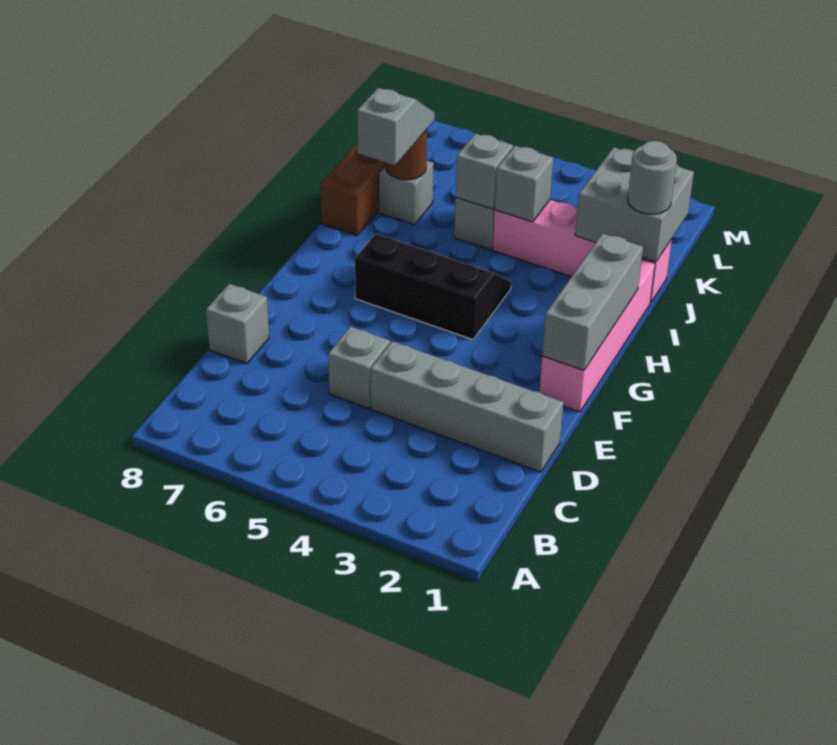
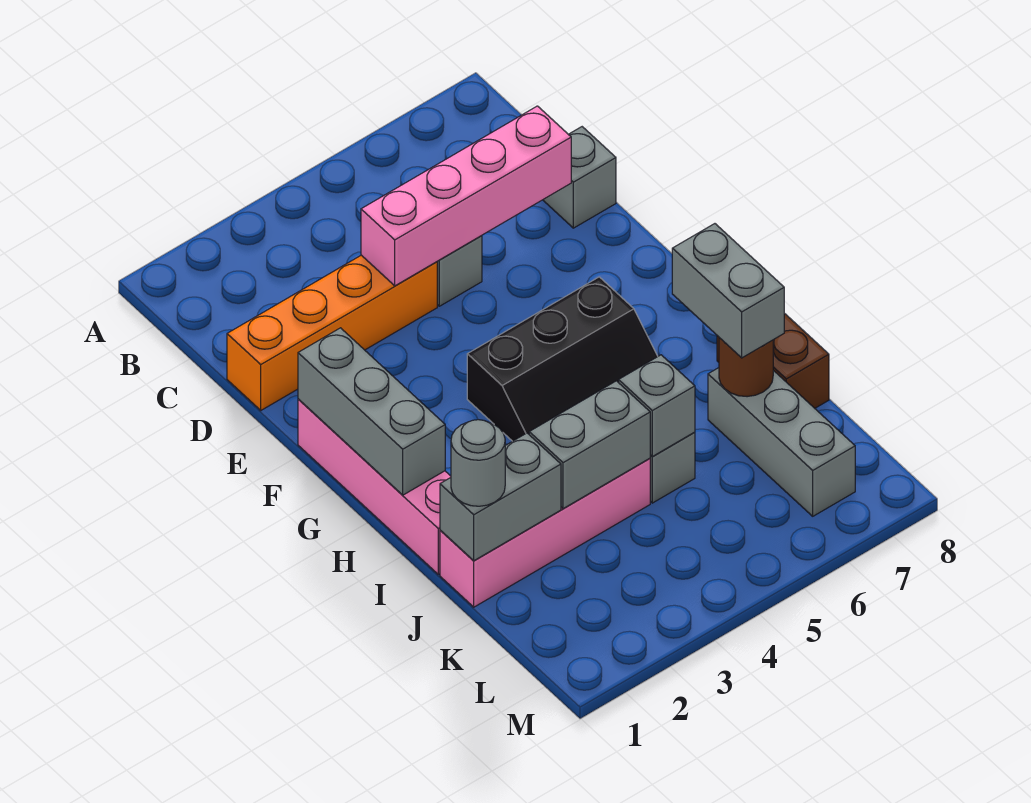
grey 1x4 brick [371,341,563,472] -> orange 1x4 brick [227,255,437,410]
none -> pink 1x4 brick [361,106,571,286]
grey 1x2 slope [357,88,435,165] -> grey 1x2 brick [672,224,784,358]
grey 2x2 brick [575,147,694,262] -> grey 1x2 brick [440,433,561,561]
grey 1x1 brick [495,146,553,222] -> grey 1x2 brick [529,381,650,509]
grey 1x1 brick [379,161,434,225] -> grey 1x3 brick [708,368,855,516]

